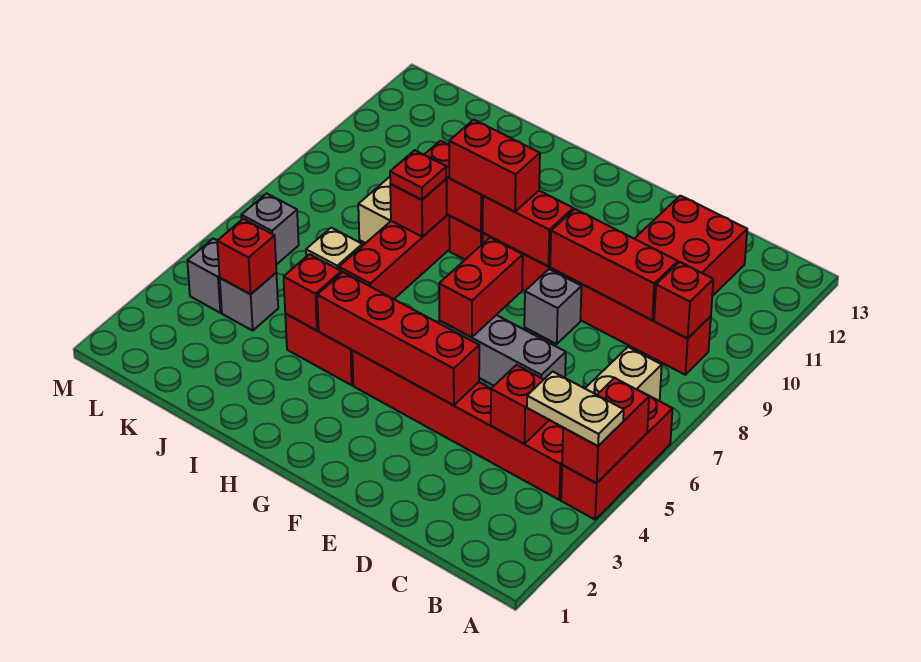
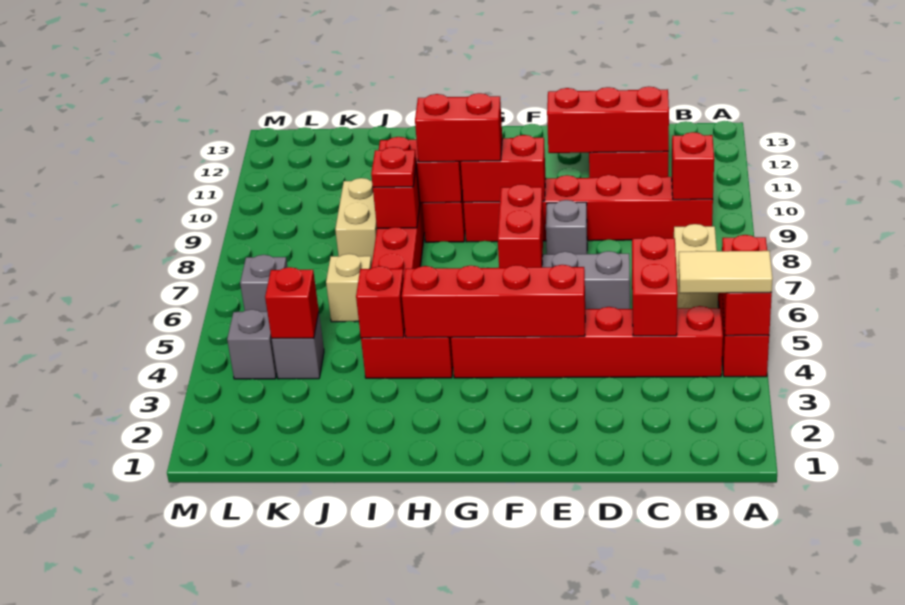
tan 1x2 plate [527,372,624,446] -> tan 1x2 tile [678,251,773,293]
red 1x1 brick [491,365,549,444] -> red 1x2 brick [632,236,678,336]
red 1x3 brick [550,209,678,320] -> red 1x3 brick moved to [547,87,669,153]

